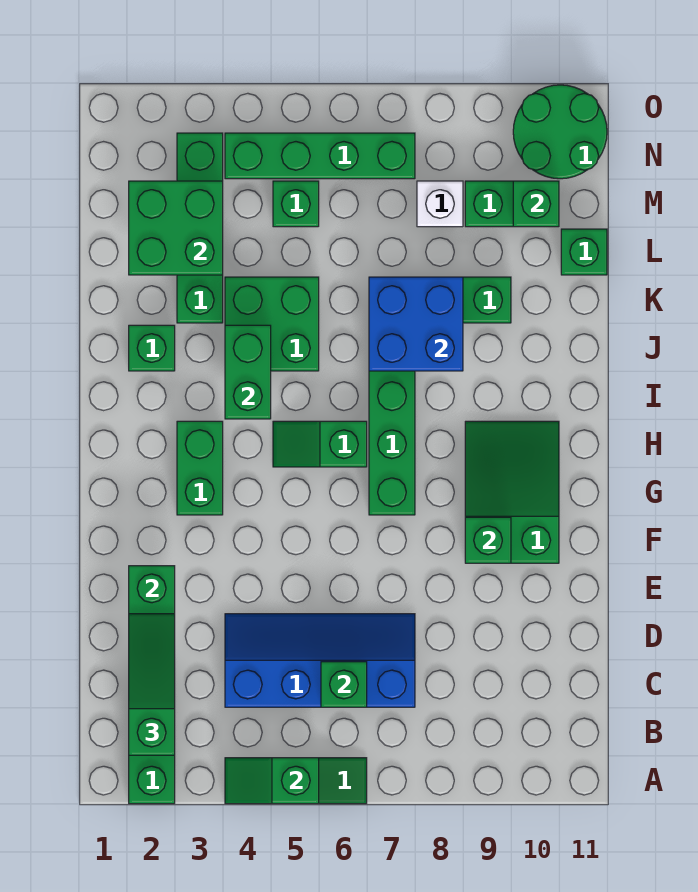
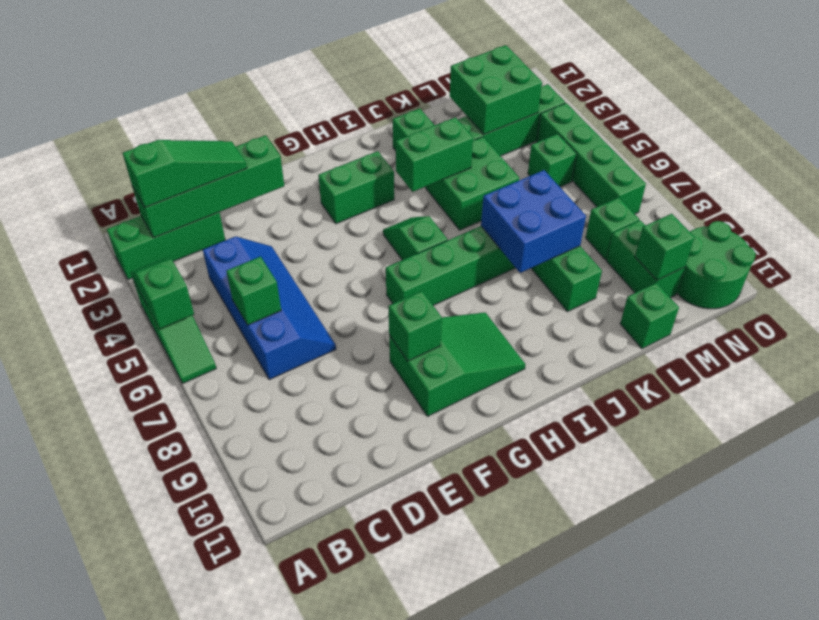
white 1x1 brick [417,181,463,227] -> green 1x1 brick [586,197,639,260]

